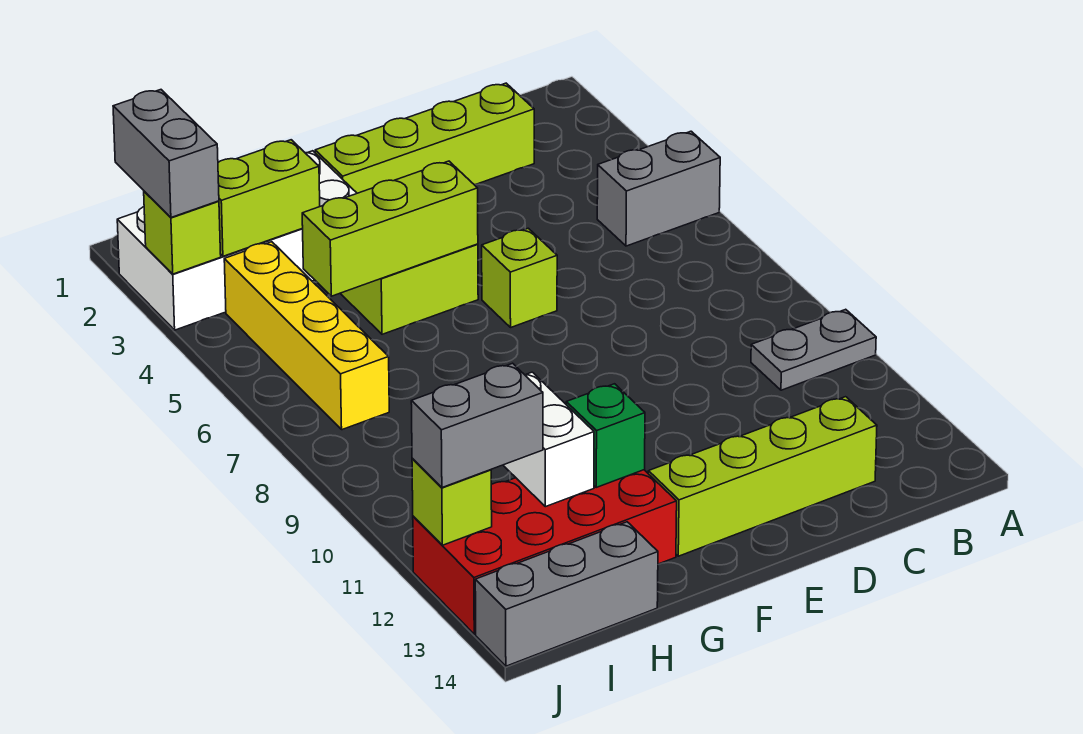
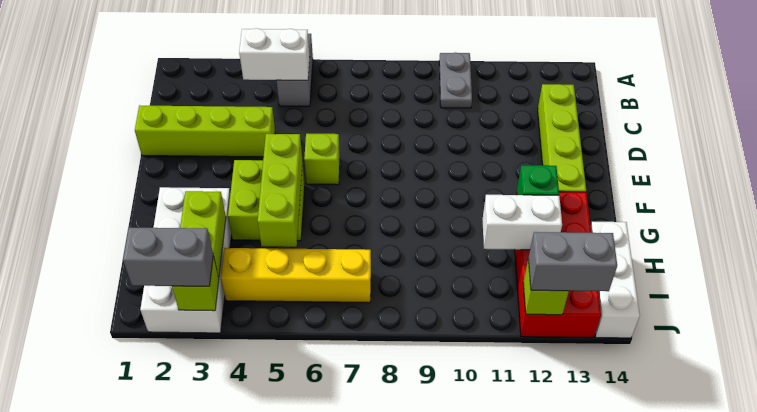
none -> white 1x2 brick [239,28,310,80]
lime 1x4 brick [315,83,534,193] -> lime 1x4 brick turned to [135,105,275,157]
grey 1x3 brick [475,522,658,666] -> white 1x3 brick [591,222,640,338]
grey 1x2 brick [411,363,543,488] -> grey 1x2 brick turned to [528,232,617,291]

